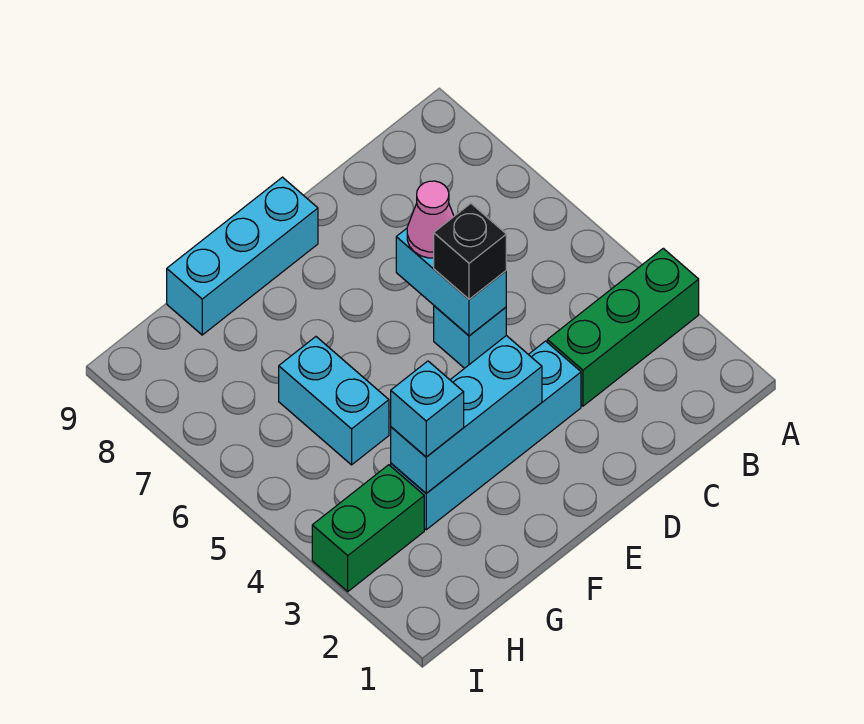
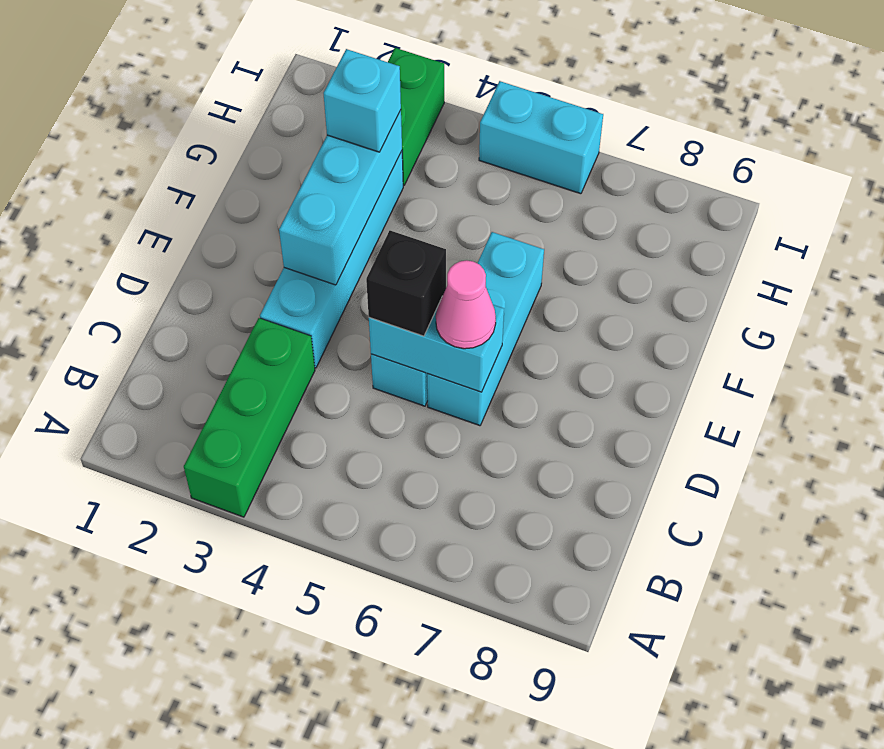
cyan 1x3 brick [167,177,318,335] -> cyan 1x3 brick moved to [427,232,544,426]
cyan 1x2 brick [279,337,389,465] -> cyan 1x2 brick moved to [479,81,603,194]

